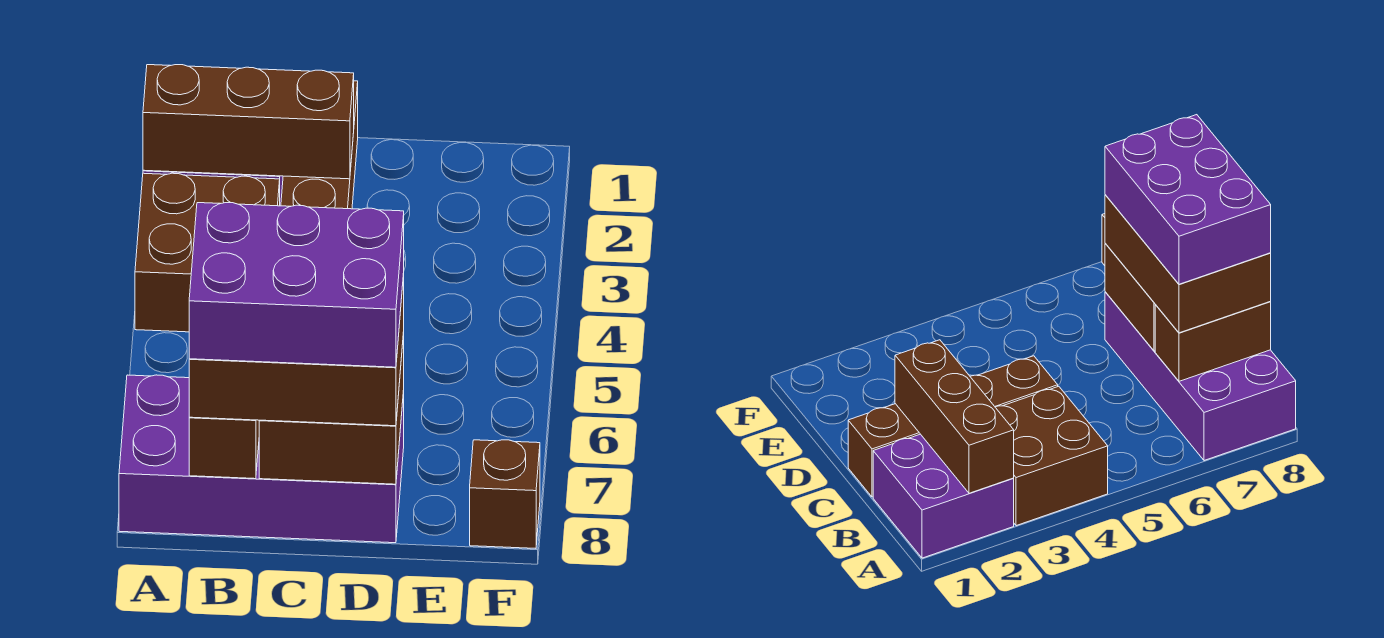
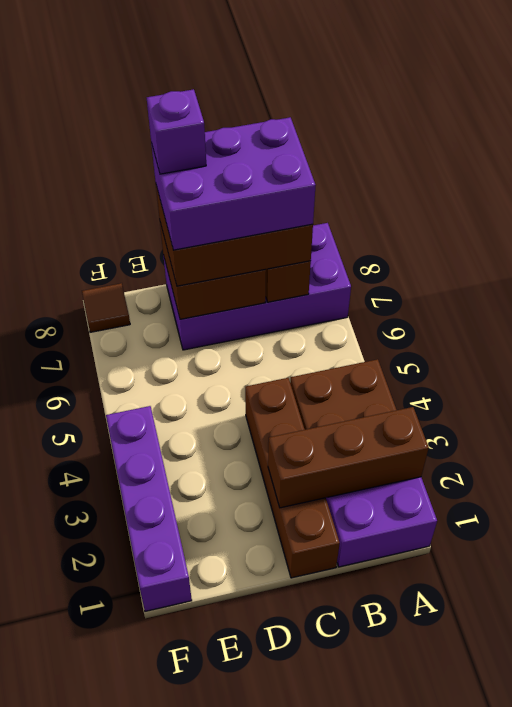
none -> purple 1x1 brick [147,89,206,174]
none -> purple 1x4 brick [106,406,192,611]
brown 1x1 brick [470,440,540,548] -> brown 1x1 tile [82,283,130,332]

